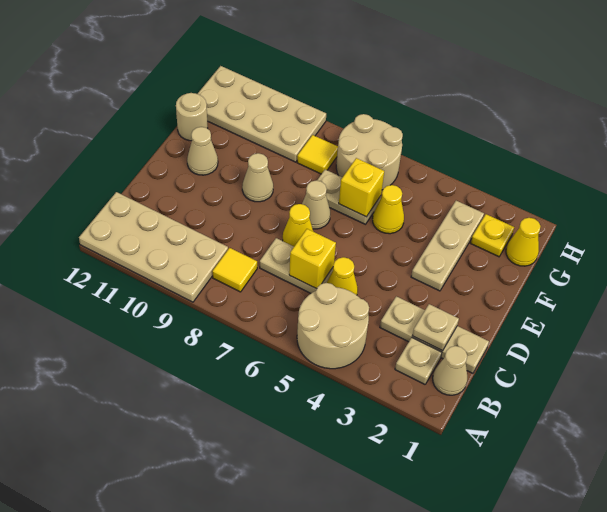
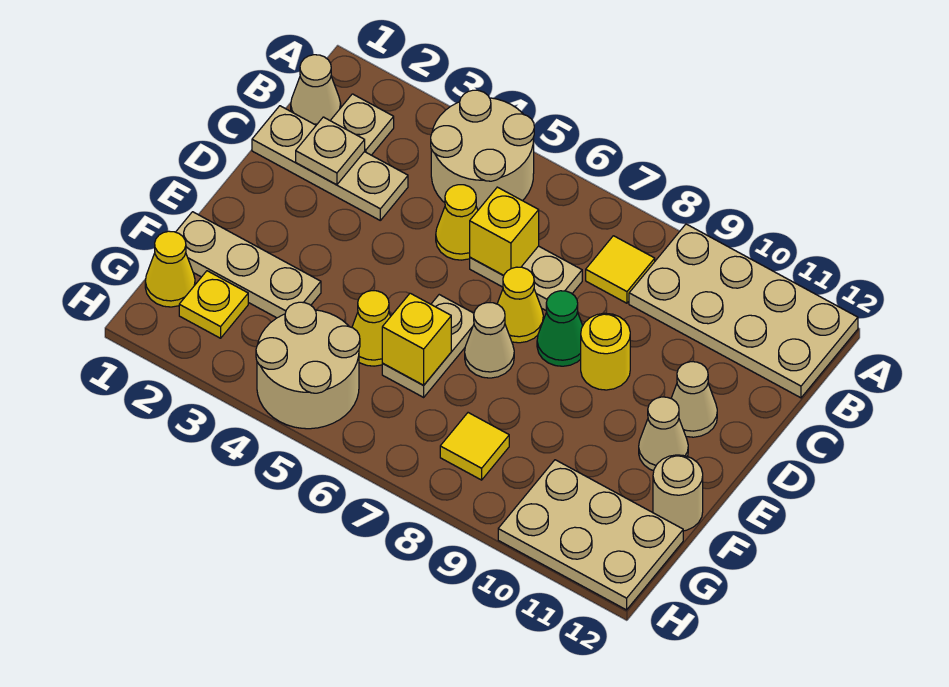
none -> green 1x1 cone [537,291,583,366]
none -> yellow 1x1 round brick [581,313,630,390]
tan 1x3 plate [411,201,484,291] -> tan 1x3 plate turned to [176,212,321,318]
tan 1x1 cone [242,153,273,202] -> tan 1x1 cone moved to [671,362,717,437]
tan 1x2 plate [317,170,381,224] -> tan 1x2 plate turned to [382,295,474,397]
tan 2x2 round brick [336,114,403,190] -> tan 2x2 round brick moved to [256,302,360,429]
tan 2x4 plate [198,66,326,162] -> tan 2x3 plate [498,460,683,610]

